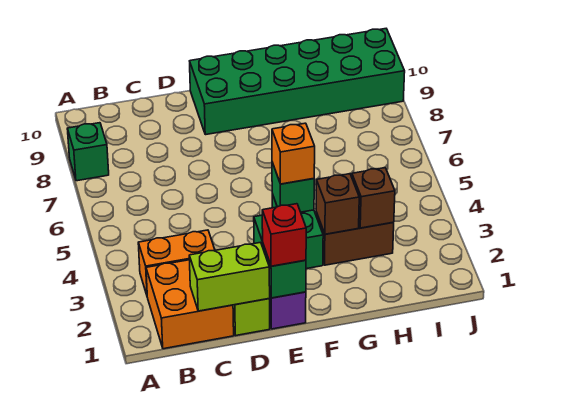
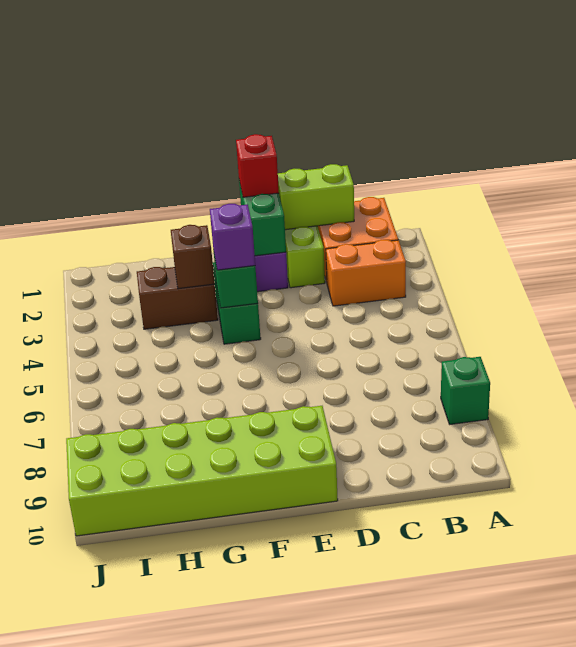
green 2x6 brick [190,29,405,135] -> lime 2x6 brick [66,406,338,536]
orange 1x1 brick [272,123,315,184] -> purple 1x1 brick [210,204,255,270]
brown 1x1 brick [352,168,395,228] -> none

